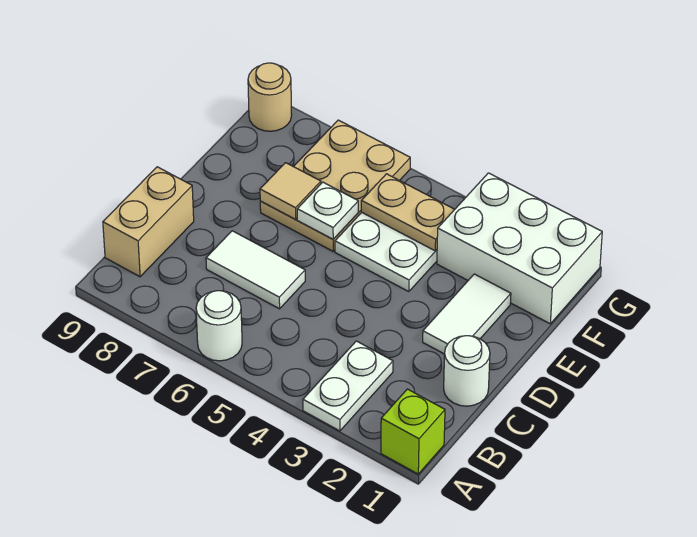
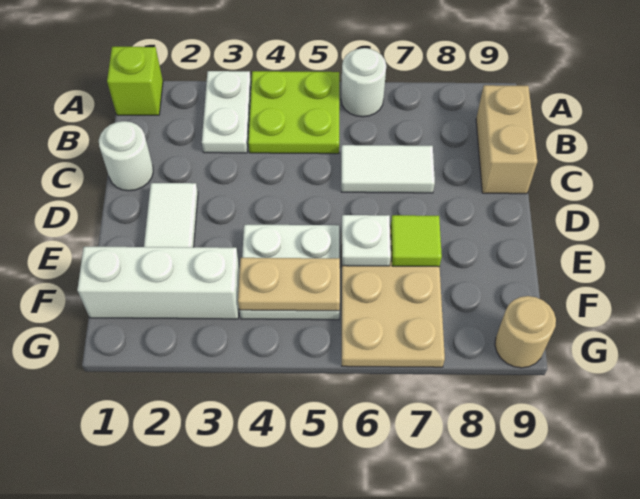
none -> lime 2x2 plate [248,71,339,154]
tan 1x1 tile [260,163,321,219] -> lime 1x1 tile [391,215,442,267]
white 2x3 brick [437,173,602,324] -> white 1x3 brick [77,247,240,319]

